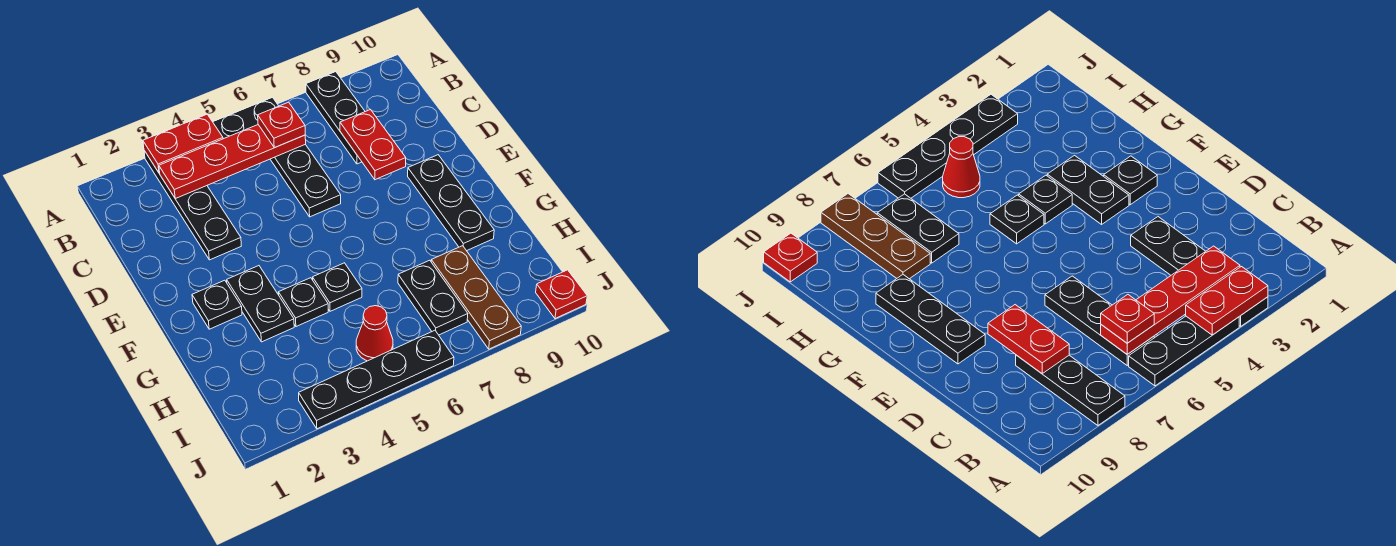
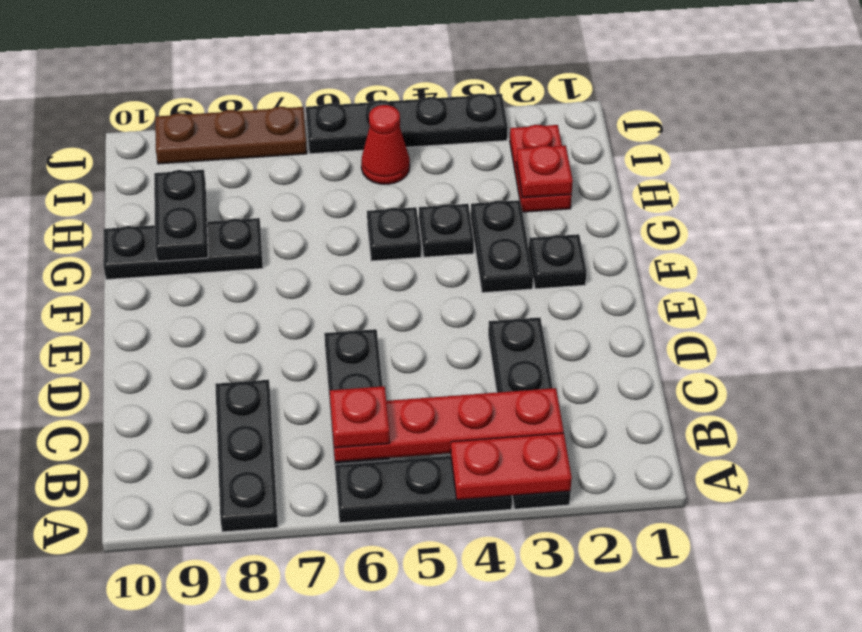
red 1x2 plate [340,109,406,180] -> red 1x2 plate moved to [510,125,572,212]
black 1x3 plate [408,155,494,251] -> black 1x3 plate turned to [103,218,263,280]
black 1x2 plate [398,260,468,335] -> black 1x2 plate moved to [154,170,208,261]
brown 1x3 plate [431,246,521,349] -> brown 1x3 plate turned to [155,107,307,164]
red 1x1 plate [536,270,587,319] -> red 1x1 plate moved to [516,145,573,198]

